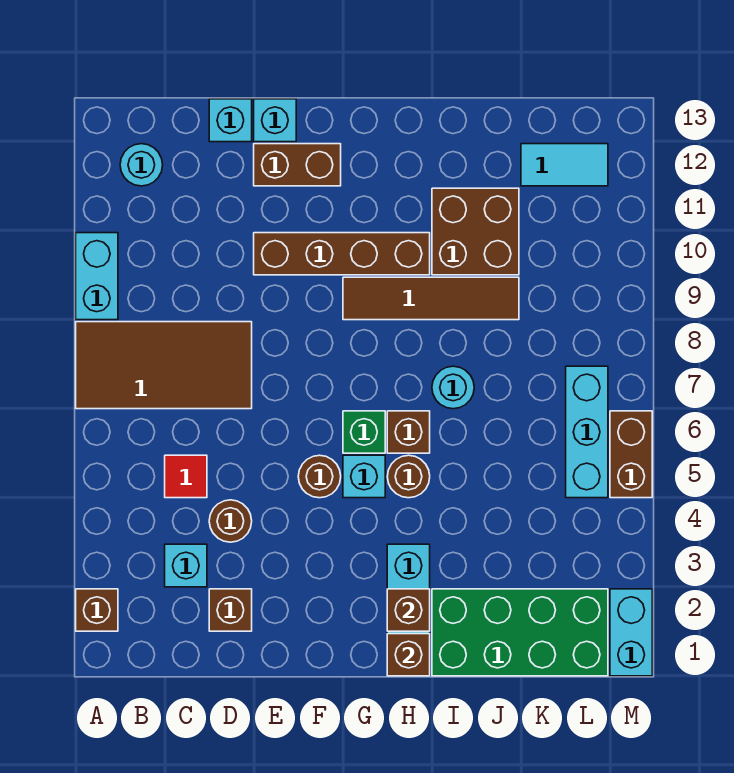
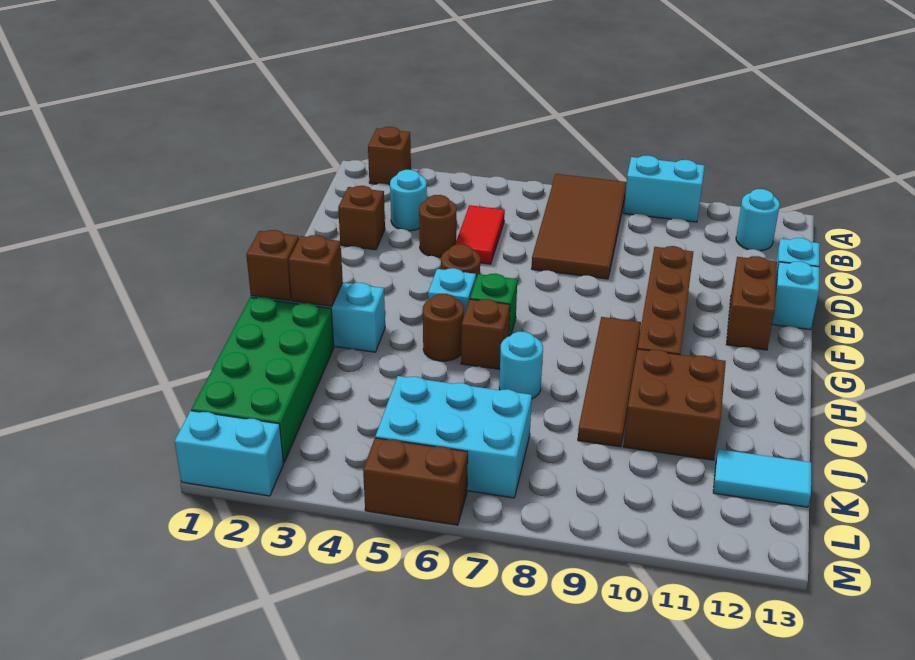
cyan 1x1 brick [165,544,207,587] -> cyan 1x1 round brick [390,170,427,231]
red 1x1 tile [165,455,207,498] -> red 1x2 tile [455,205,505,264]
cyan 1x2 tile [521,144,608,186] -> cyan 1x2 tile turned to [713,449,811,507]
cyan 1x3 brick [566,366,608,498] -> cyan 2x3 brick [375,376,532,498]

